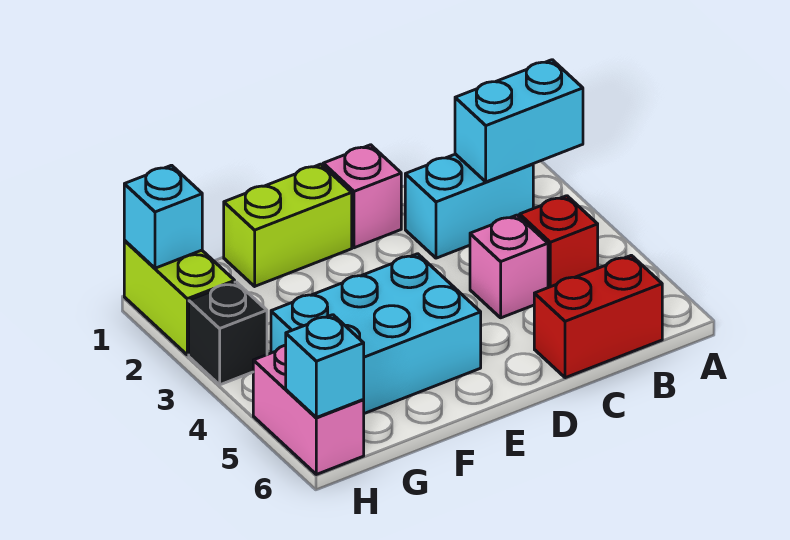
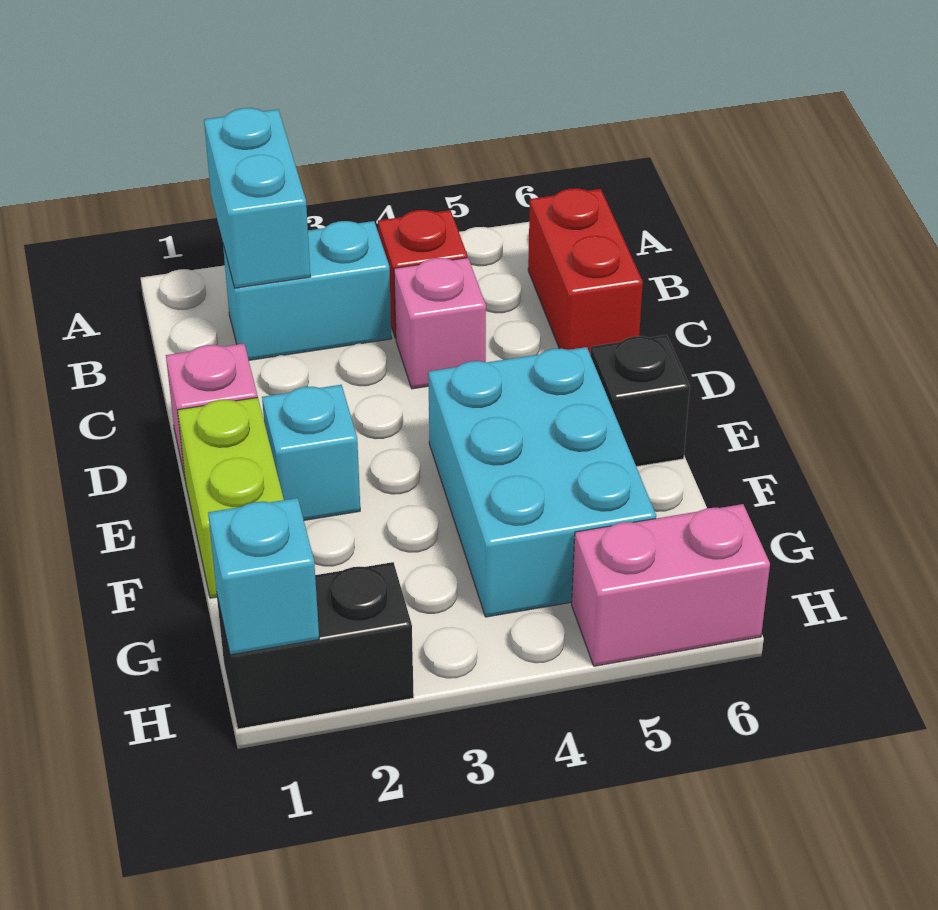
cyan 1x2 brick [405,154,533,258] -> cyan 1x2 brick turned to [223,221,392,360]
lime 1x2 brick [124,241,235,355] -> black 1x2 brick [217,562,414,729]
black 1x1 brick [189,282,267,385] -> black 1x1 brick moved to [590,335,690,467]
cyan 1x1 brick [286,315,364,418] -> cyan 1x1 brick moved to [262,385,360,520]

